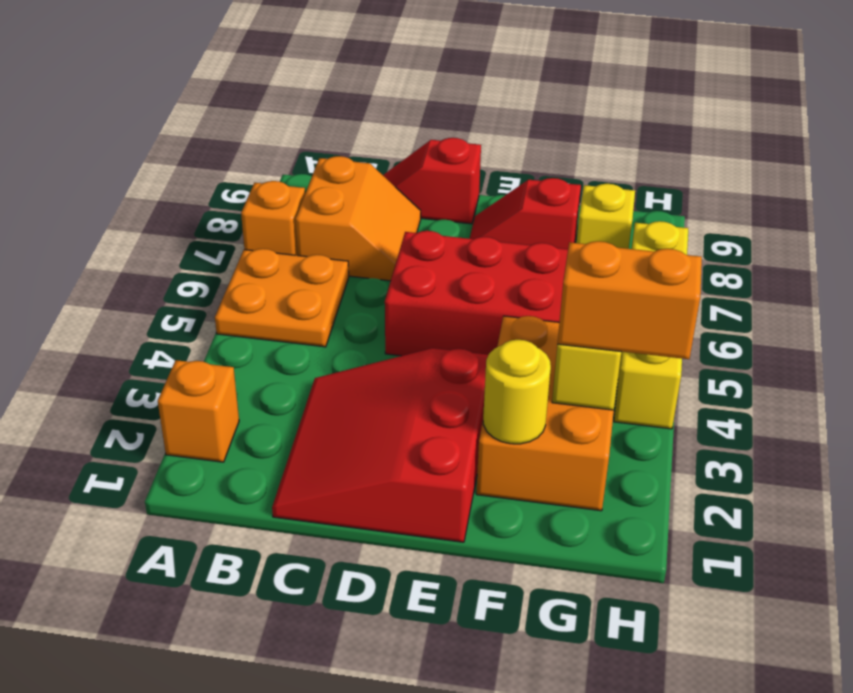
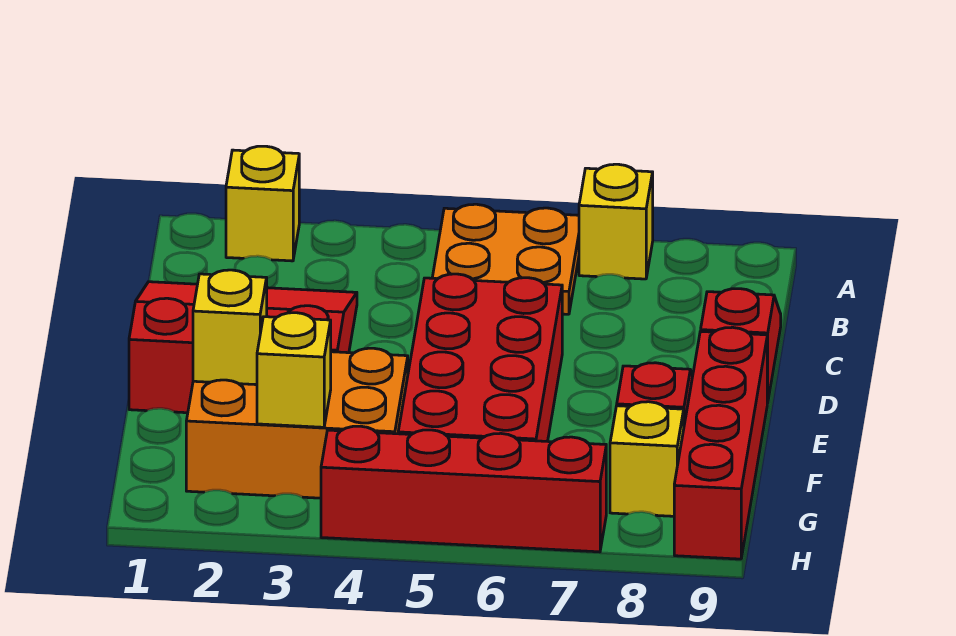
orange 1x1 brick [158,360,239,462] -> yellow 1x1 brick [226,146,299,261]
orange 1x1 brick [241,181,305,255] -> yellow 1x1 brick [579,164,653,279]
orange 2x2 slope [295,156,421,281] -> none
none -> red 1x4 brick [674,327,767,559]
yellow 1x1 round brick [483,340,551,444] -> yellow 1x1 brick [193,270,267,385]
orange 1x2 brick [558,241,702,359] -> none
yellow 1x4 brick [614,221,688,429] -> red 1x4 brick [321,426,606,552]

